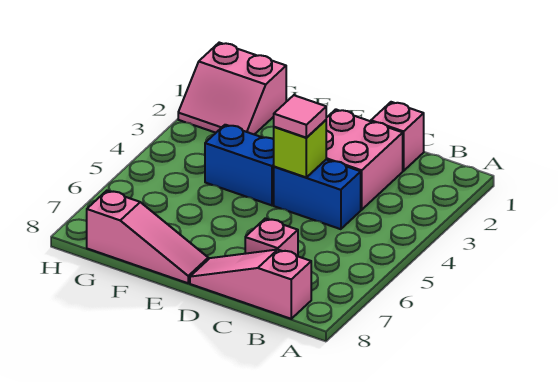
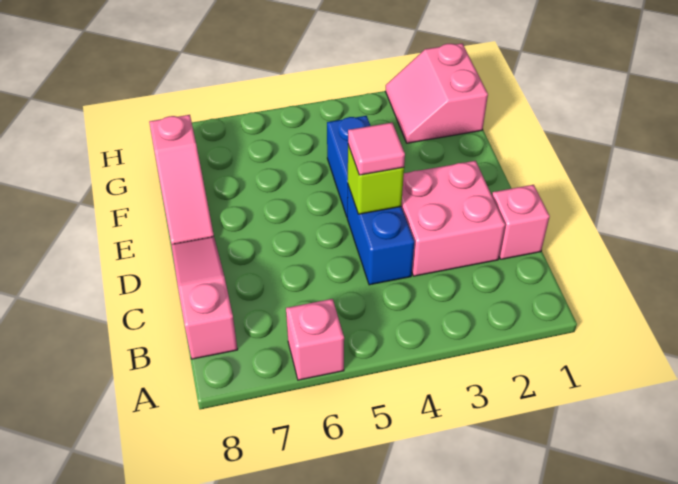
pink 1x1 brick [245,219,298,256] -> pink 1x1 brick moved to [286,299,344,380]

